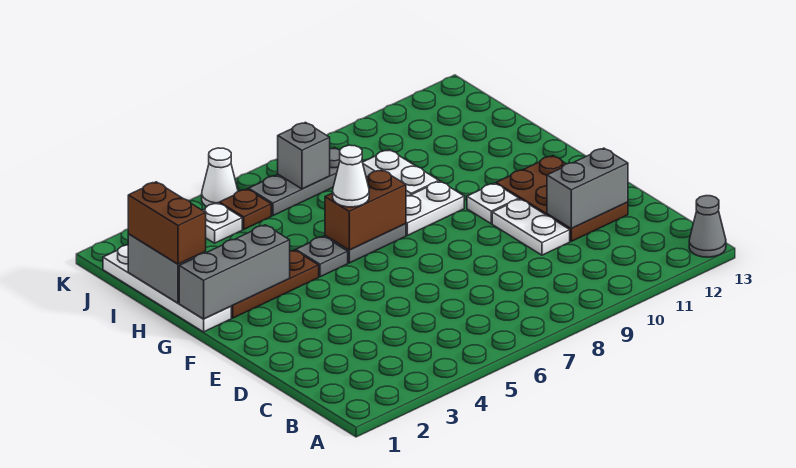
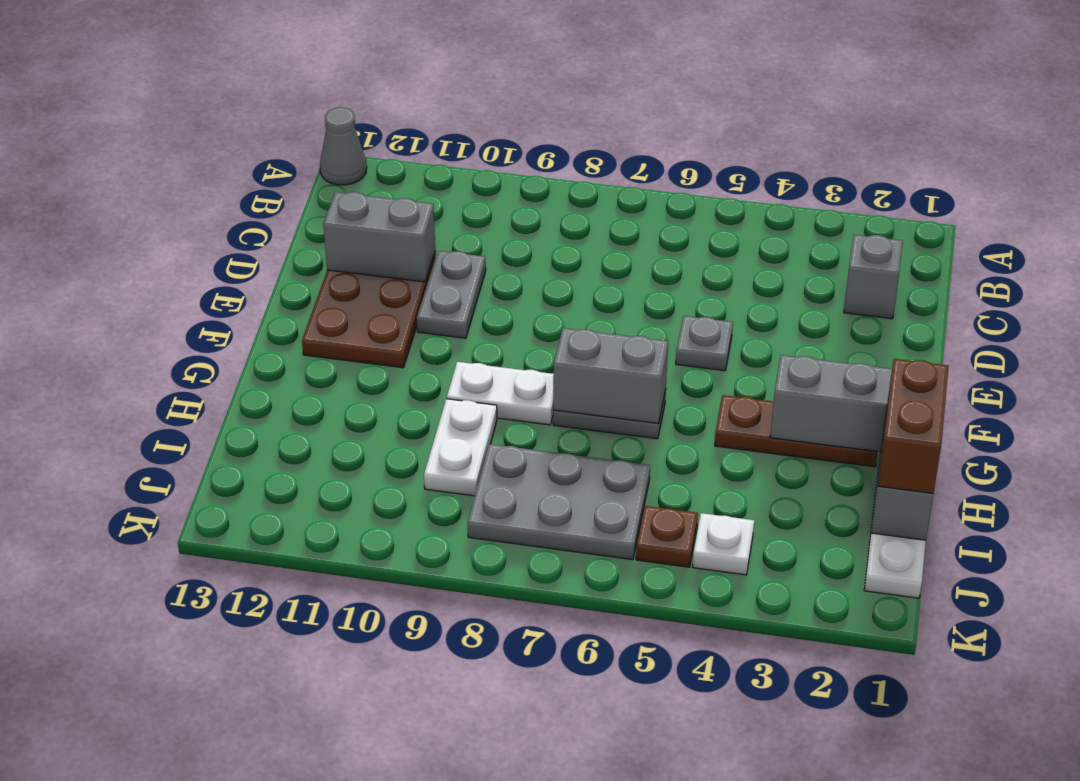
white 1x2 plate [492,199,570,255] -> grey 1x2 plate [417,251,486,338]
white 1x1 plate [467,183,519,224] -> none
grey 1x1 plate [296,236,348,277] -> grey 1x1 plate moved to [676,316,733,371]
brown 1x2 brick [325,170,406,250] -> grey 1x2 brick [553,328,668,424]
white 1x1 cone [333,145,369,207] -> none
grey 1x3 plate [249,148,340,216] -> grey 2x3 plate [468,444,650,560]
grey 1x1 brick [278,122,330,189] -> grey 1x1 brick moved to [844,235,903,319]
white 1x1 cone [202,148,238,207] -> none

